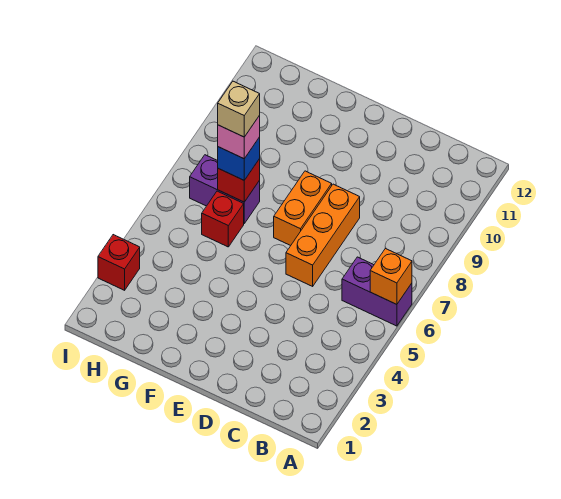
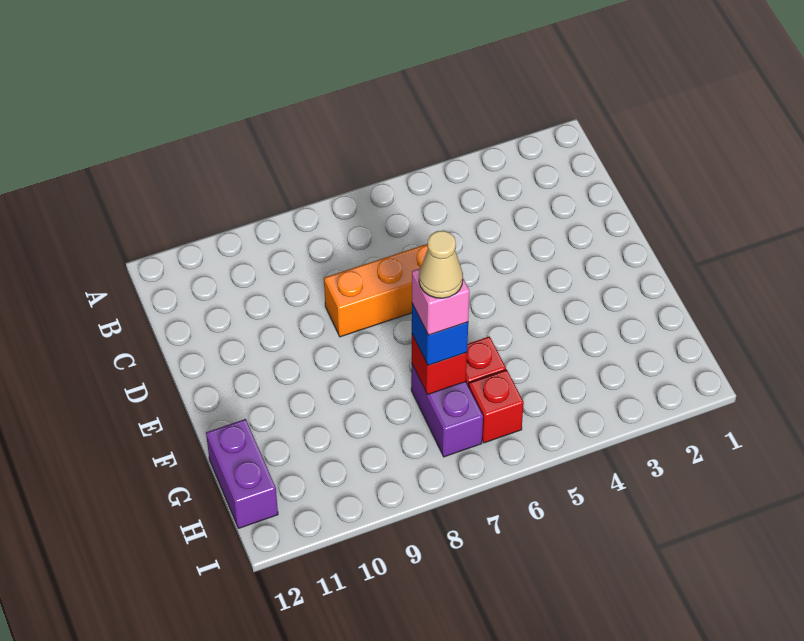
purple 1x2 brick [342,257,412,326] -> purple 1x2 brick moved to [206,419,278,528]
orange 1x1 brick [370,248,412,305] -> none
orange 1x2 brick [274,171,332,246] -> none
tan 1x1 brick [218,81,260,137] -> tan 1x1 cone [419,231,463,298]
red 1x1 brick [98,235,140,290] -> red 1x1 brick moved to [469,370,524,443]

